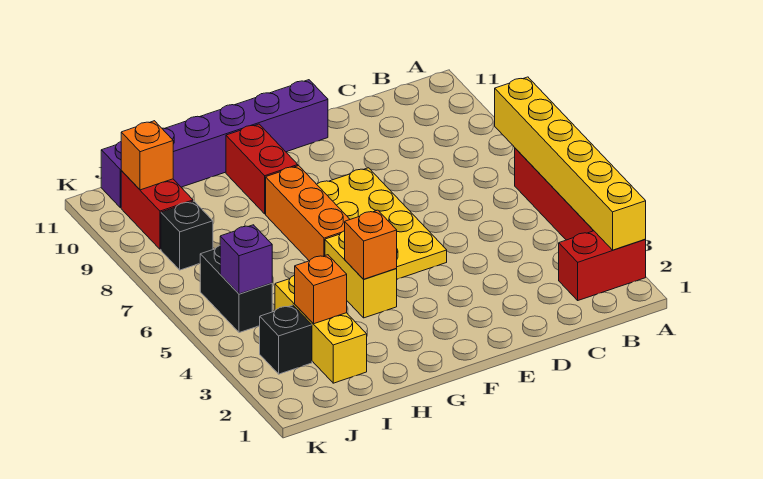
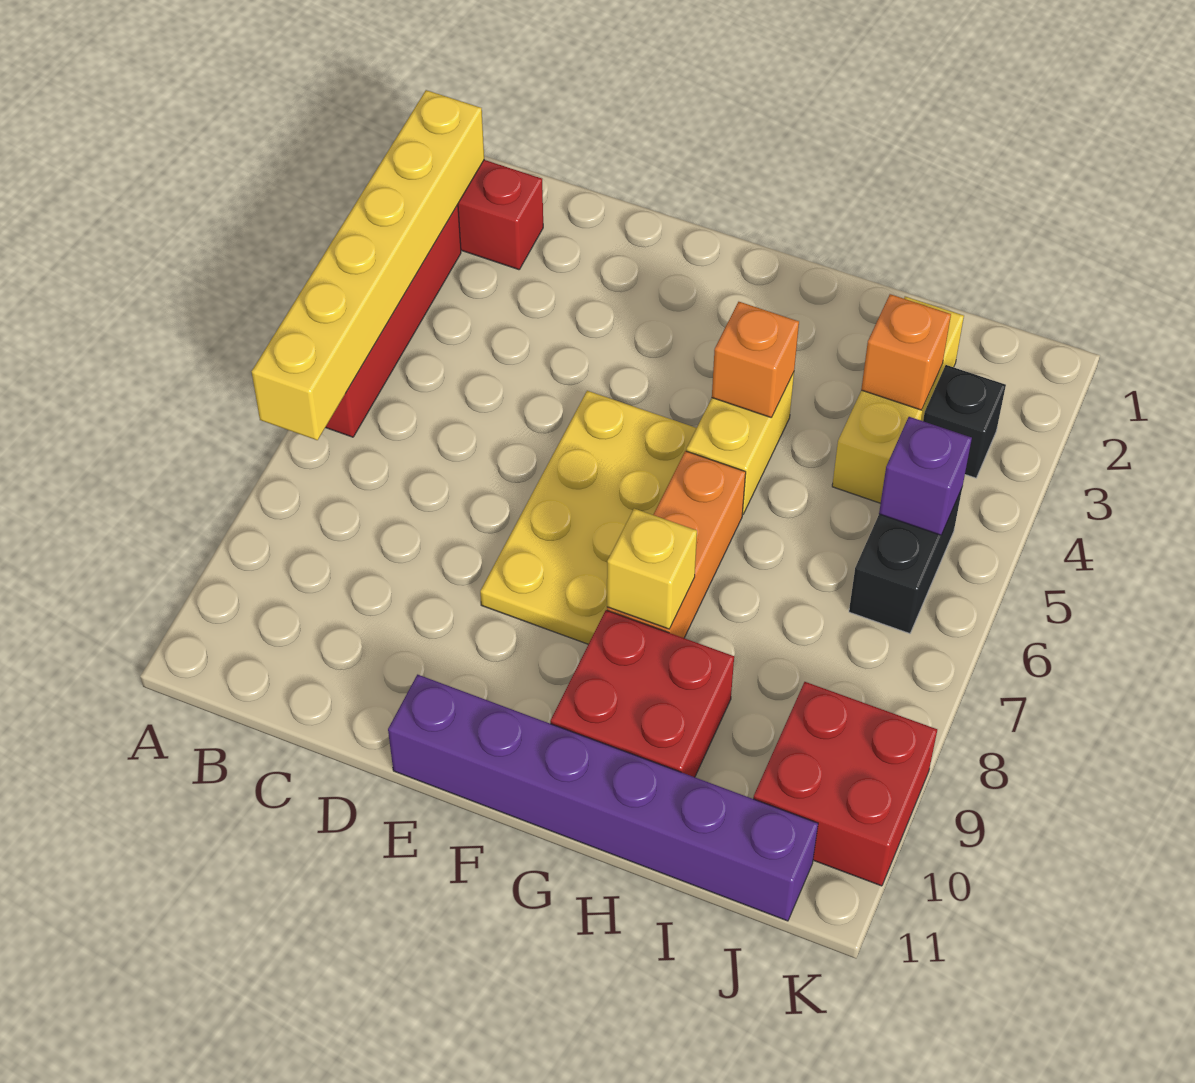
none -> yellow 1x1 brick [607,509,697,629]
red 1x2 brick [226,124,298,214] -> red 2x2 brick [550,610,734,777]
black 1x1 brick [161,201,213,270] -> none
red 1x2 brick [121,171,193,249] -> red 2x2 brick [753,682,937,886]
orange 1x1 brick [121,121,173,190] -> none

